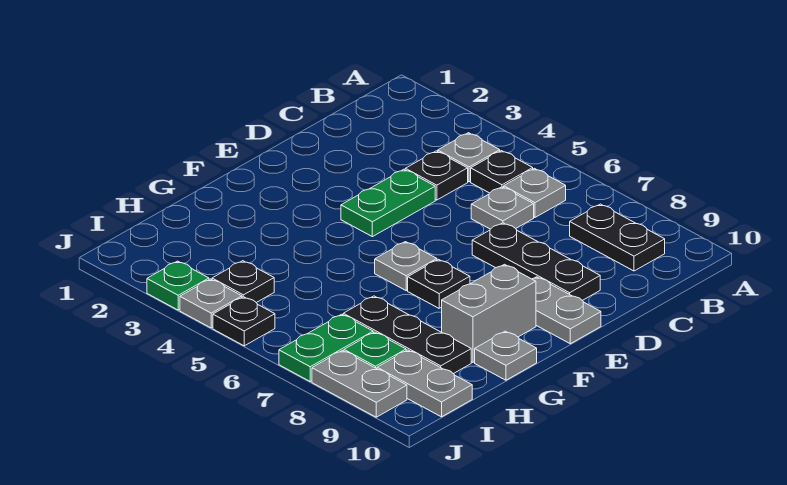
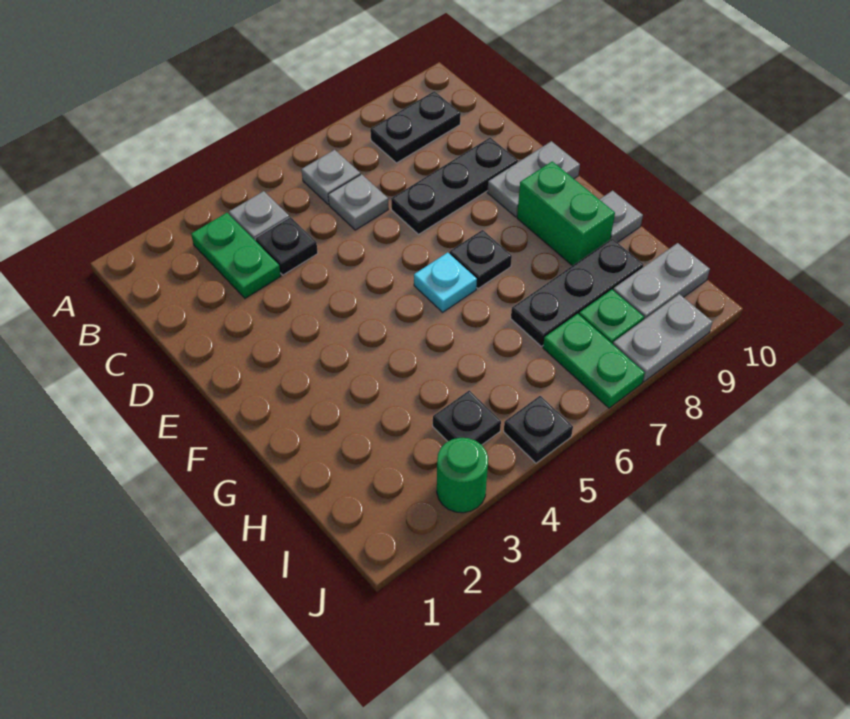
black 1x1 plate [471,151,533,193] -> none
green 1x2 plate [341,169,435,237] -> green 1x2 plate moved to [191,213,281,298]
grey 1x1 plate [375,242,437,290] -> cyan 1x1 plate [414,252,477,312]
grey 1x2 brick [442,264,536,362] -> green 1x2 brick [517,161,615,266]
green 1x1 plate [147,261,209,310] -> green 1x1 round brick [437,438,488,513]
grey 1x1 plate [180,279,242,328] -> none

